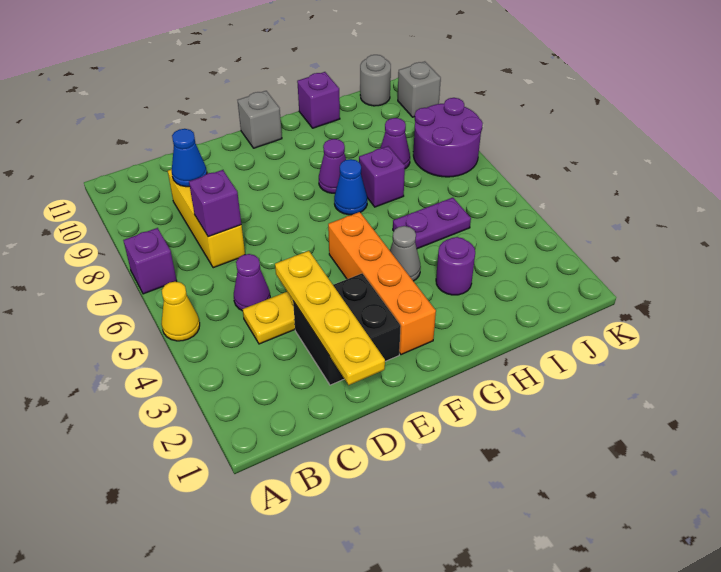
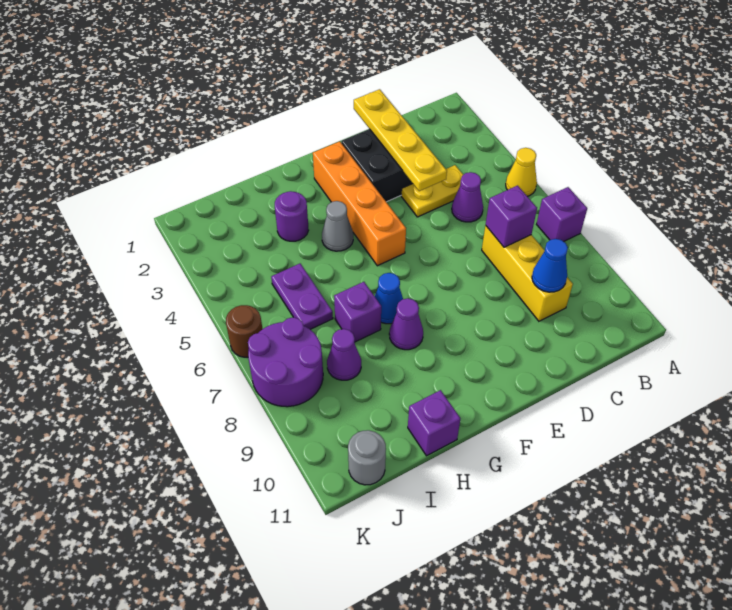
grey 1x1 brick [238,91,282,148] -> none
purple 1x2 plate [393,198,471,249] -> purple 1x2 plate turned to [271,264,333,329]
none -> brown 1x1 round brick [226,305,262,357]
grey 1x1 brick [398,62,441,117] -> none

